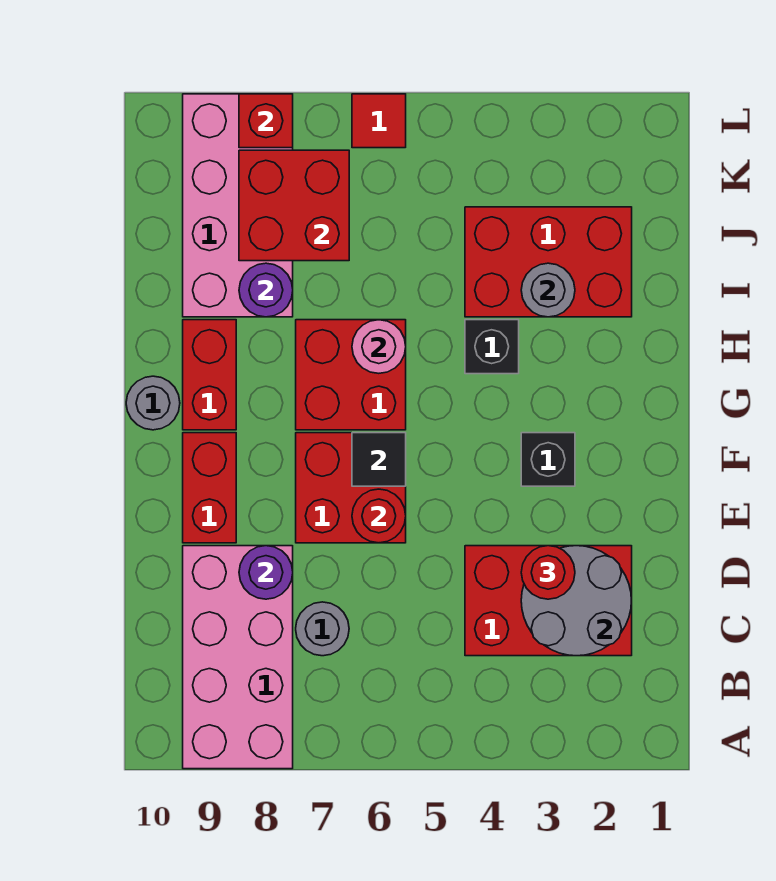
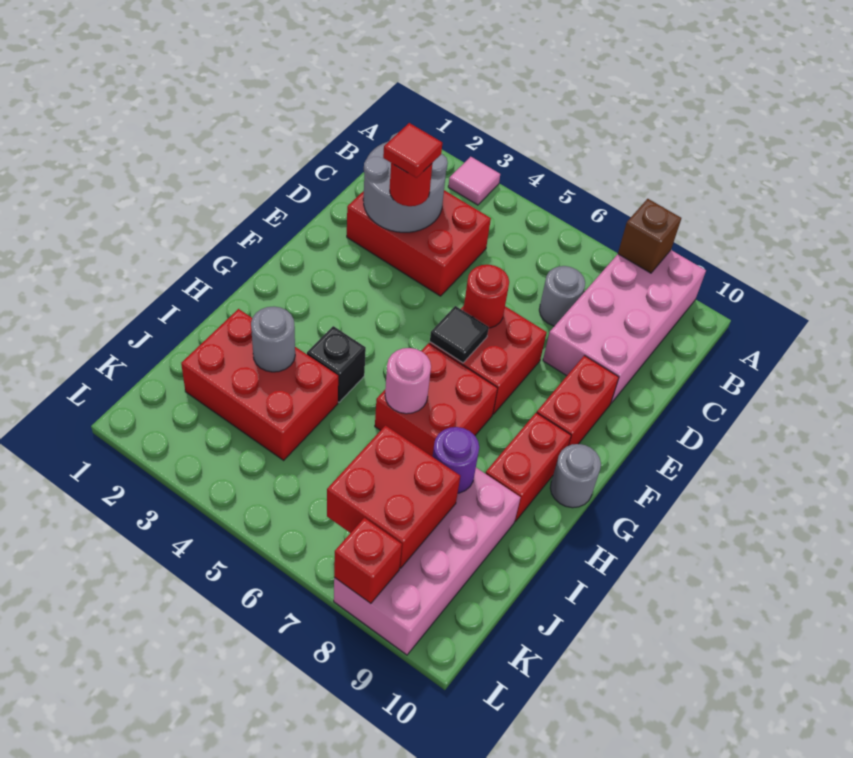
none -> pink 1x1 tile [448,157,500,205]
none -> brown 1x1 brick [618,199,681,273]
purple 1x1 round brick [239,546,293,599] -> none
black 1x1 brick [521,433,575,486] -> none
red 1x1 tile [352,94,406,148] -> red 1x1 tile moved to [383,123,442,178]

